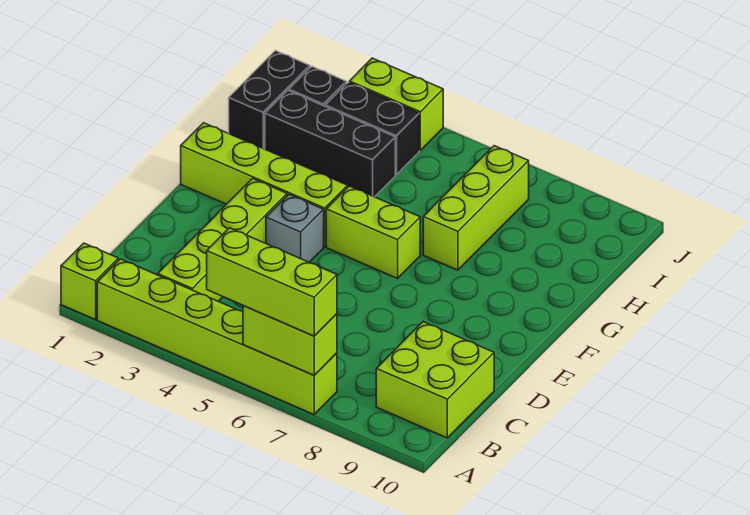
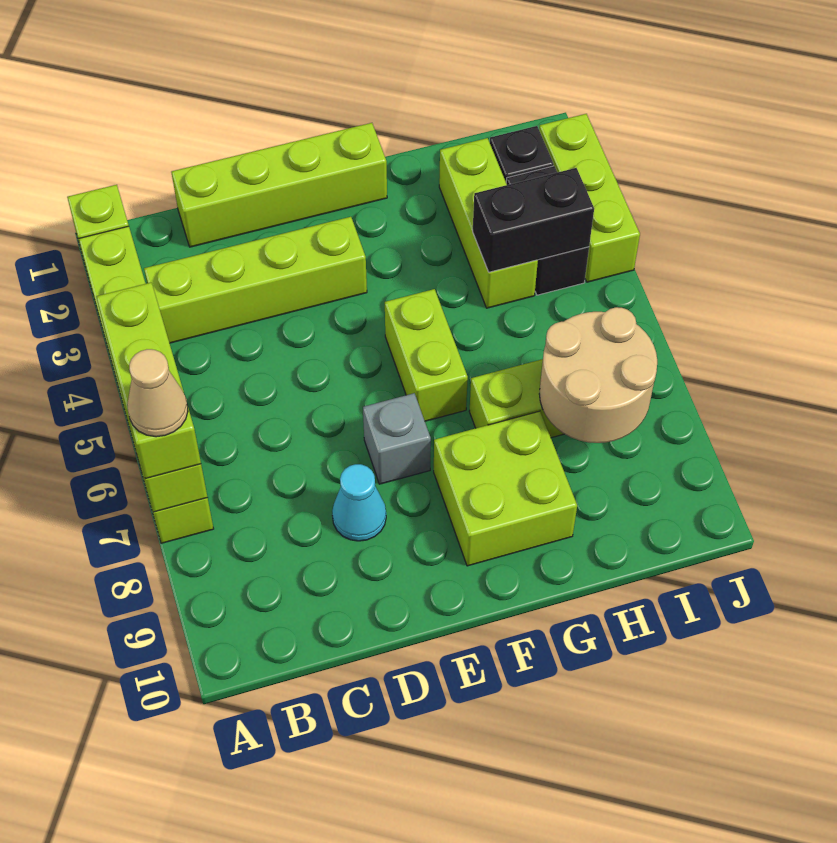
none -> tan 1x1 cone [127,349,188,437]
lime 2x2 brick [376,322,494,438] -> lime 2x2 brick moved to [434,411,577,566]
none -> cyan 1x1 cone [332,464,386,541]
grey 1x1 brick [266,194,324,262] -> grey 1x1 brick moved to [363,393,431,484]
lime 1x4 brick [181,123,347,247] -> lime 1x4 brick turned to [172,123,387,247]
black 1x2 brick [229,51,310,149] -> black 1x2 brick moved to [473,168,594,272]
black 1x3 brick [265,91,395,197] -> lime 1x3 brick [439,138,538,308]
none -> tan 2x2 round brick [539,307,657,443]
lime 1x2 brick [349,58,443,150] -> lime 1x3 brick [539,114,640,282]

